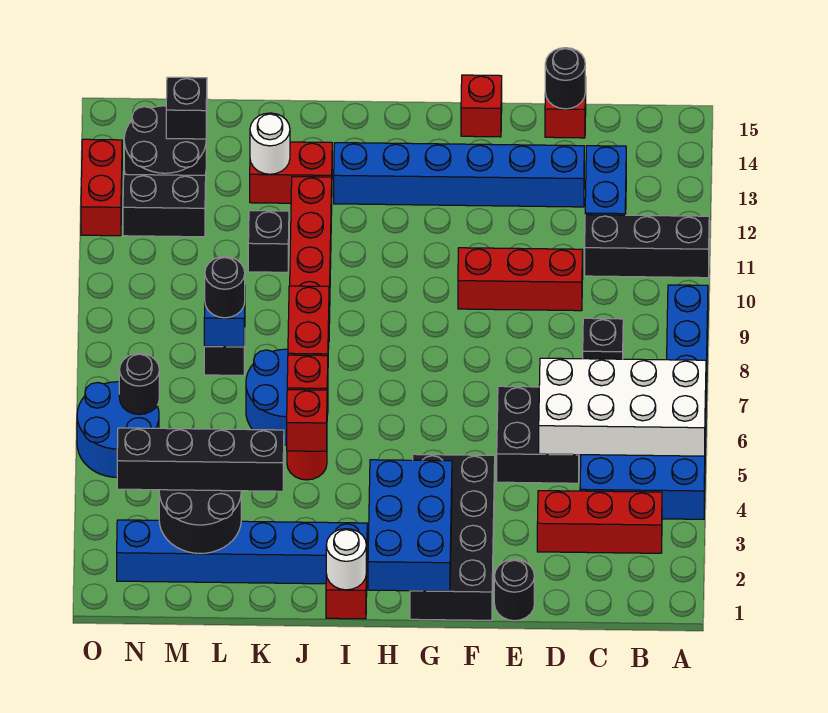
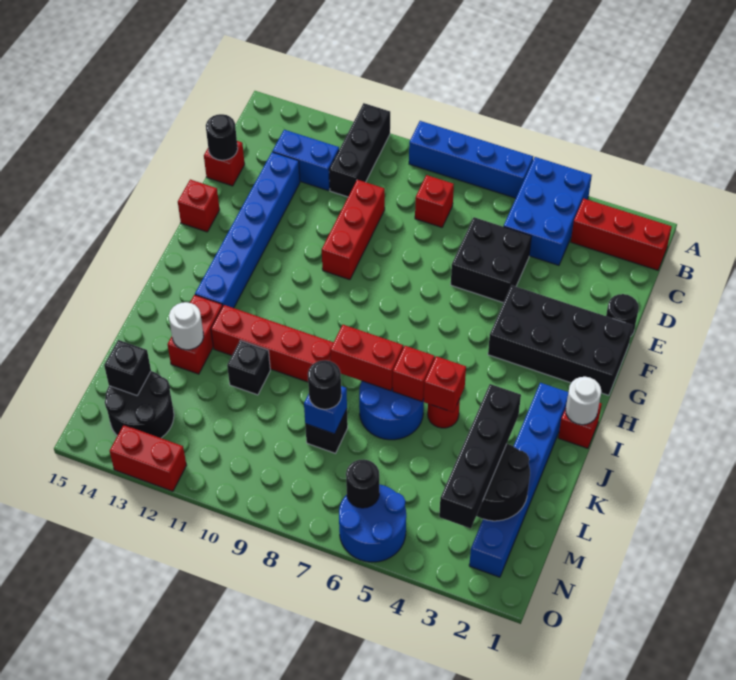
white 2x4 brick [539,358,706,456] -> none
red 1x3 brick [537,491,662,553] -> red 1x3 brick turned to [571,198,672,270]
black 1x1 brick [583,318,623,359] -> red 1x1 brick [415,175,454,227]
blue 2x3 brick [368,460,452,591] -> none
black 1x2 brick [123,174,206,237] -> none

